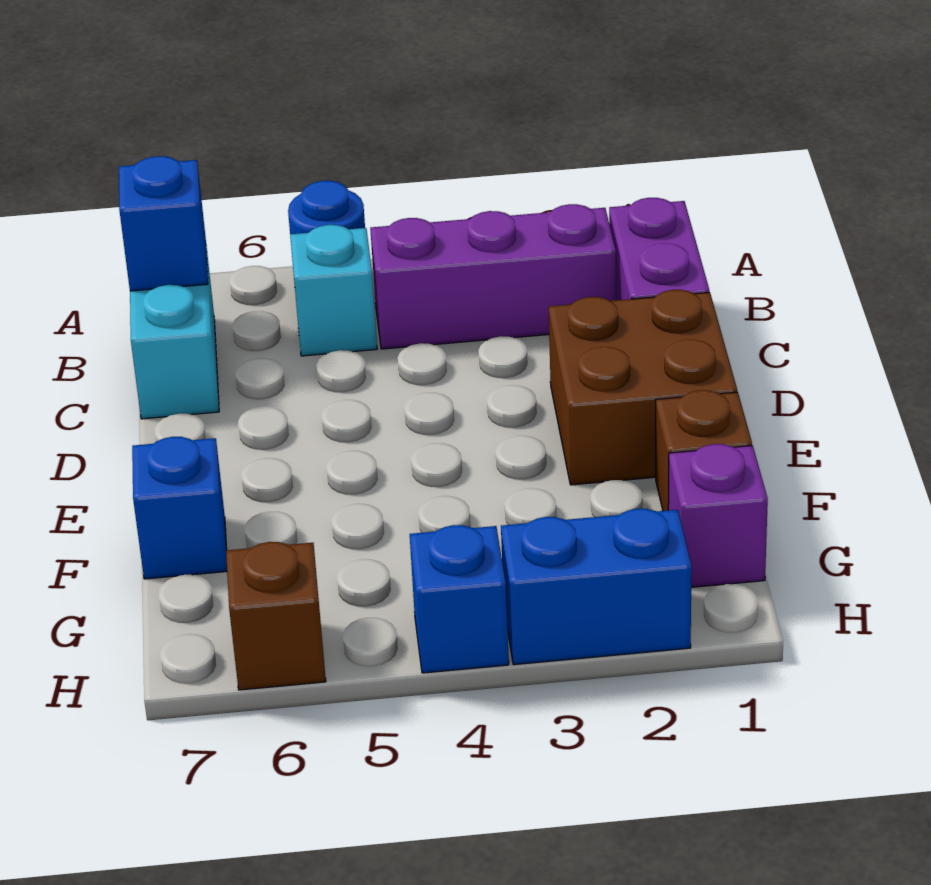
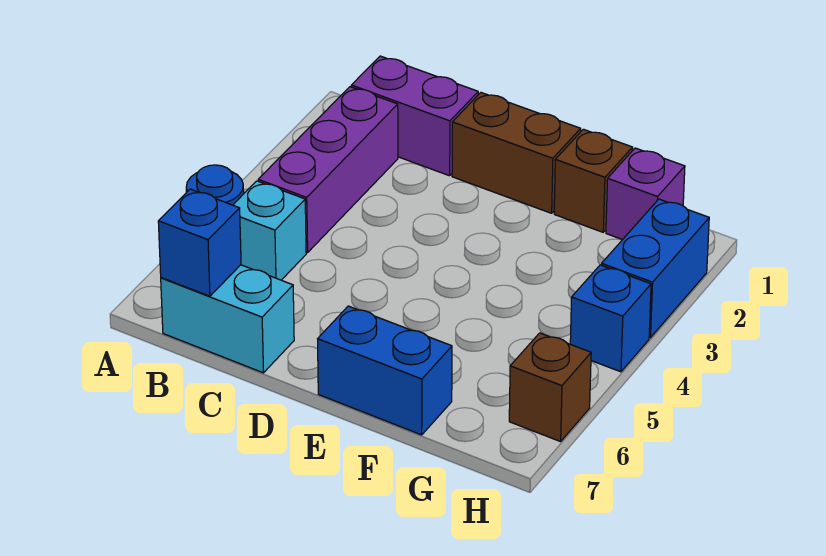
brown 2x2 brick [549,290,737,485] -> brown 1x2 brick [452,93,581,213]
blue 1x1 brick [132,437,227,579] -> blue 1x2 brick [318,306,452,435]

